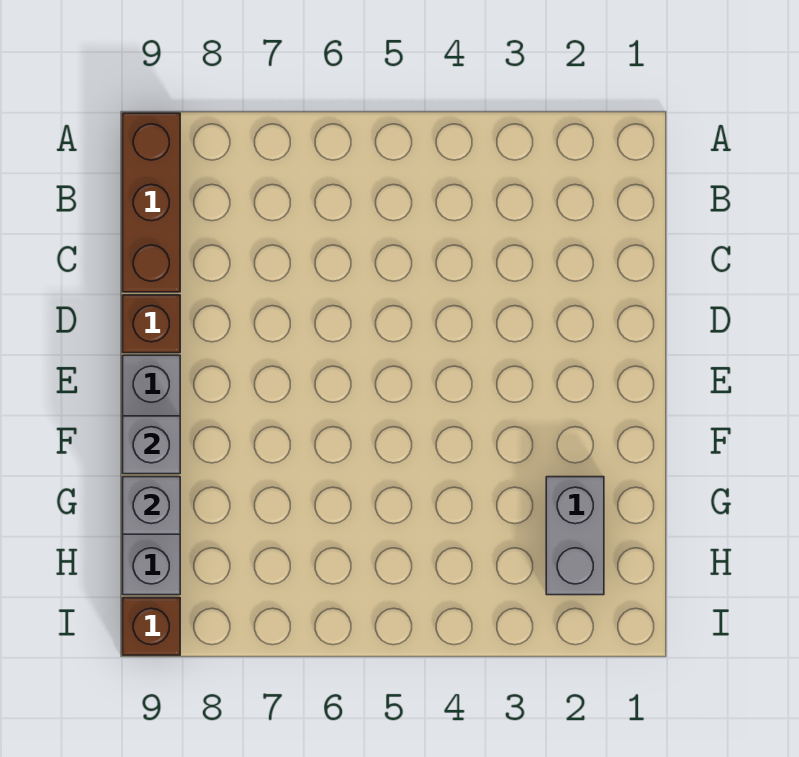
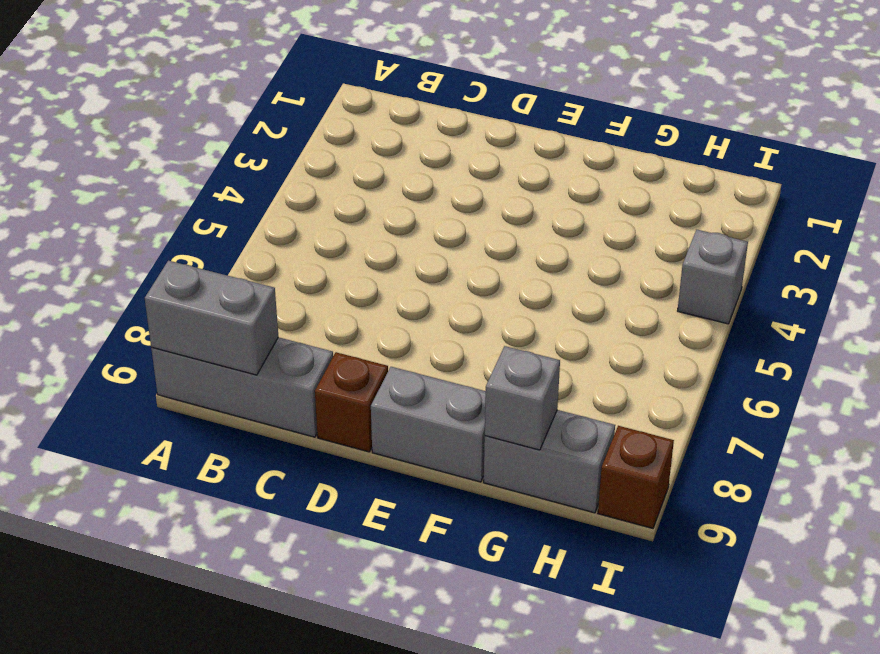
brown 1x3 brick [123,113,180,292] -> grey 1x3 brick [151,337,333,437]
grey 1x1 brick [123,416,180,474] -> grey 1x1 brick moved to [678,230,748,324]
grey 1x2 brick [546,477,604,595] -> grey 1x2 brick moved to [145,261,278,375]

